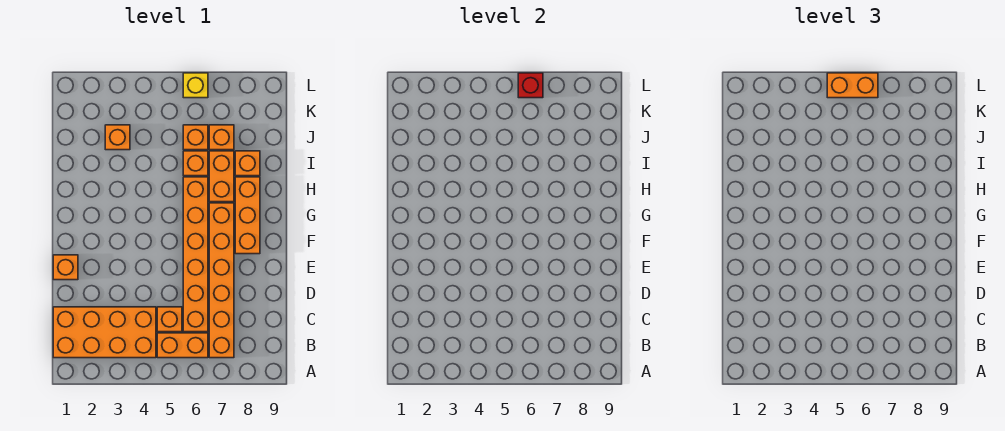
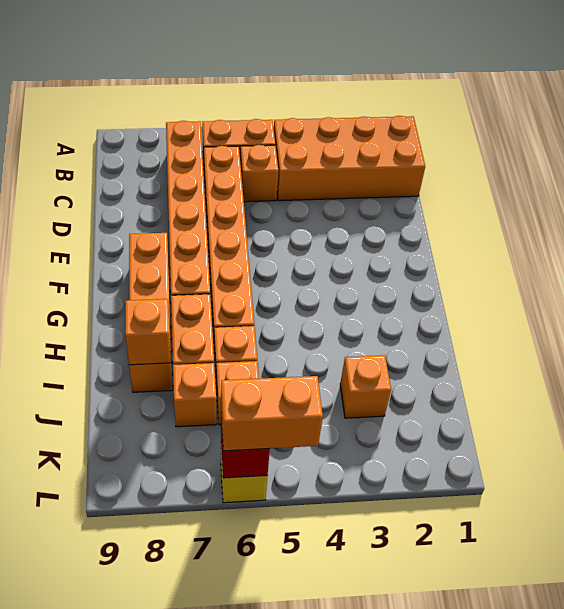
orange 1x1 brick [53,255,78,280] -> orange 1x1 brick moved to [125,299,171,365]

